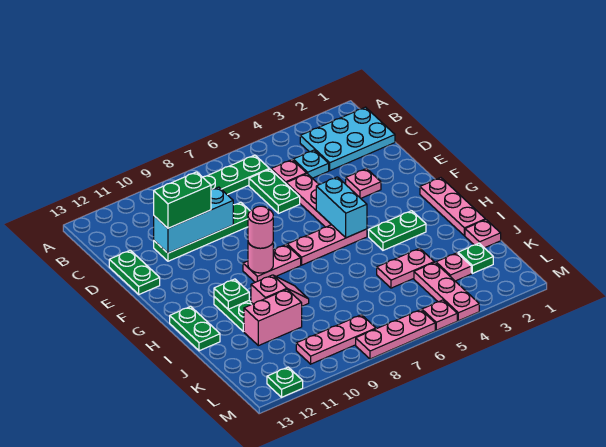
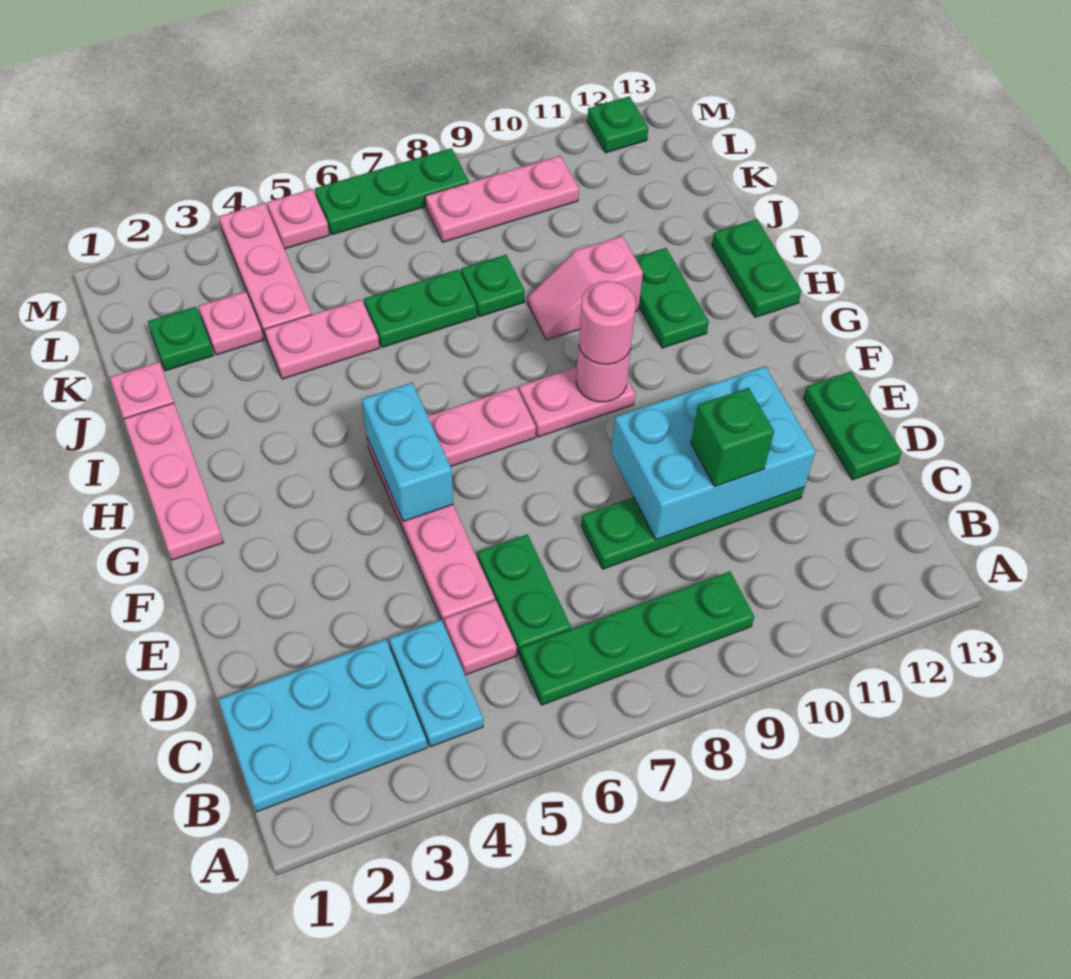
cyan 1x1 plate [293,150,329,178] -> cyan 1x2 plate [389,620,483,747]
cyan 1x3 brick [154,187,233,253] -> cyan 2x3 brick [611,366,816,540]
green 1x2 brick [154,172,211,228] -> green 1x1 brick [691,388,774,486]
pink 1x1 plate [346,168,381,198] -> none
green 1x2 plate [369,211,426,250] -> green 1x2 plate moved to [364,269,477,347]
green 1x1 plate [214,279,249,309] -> green 1x1 plate moved to [461,255,525,317]
pink 1x2 brick [244,289,302,346] -> none
pink 1x3 plate [356,310,435,359] -> green 1x3 plate [315,148,469,235]

